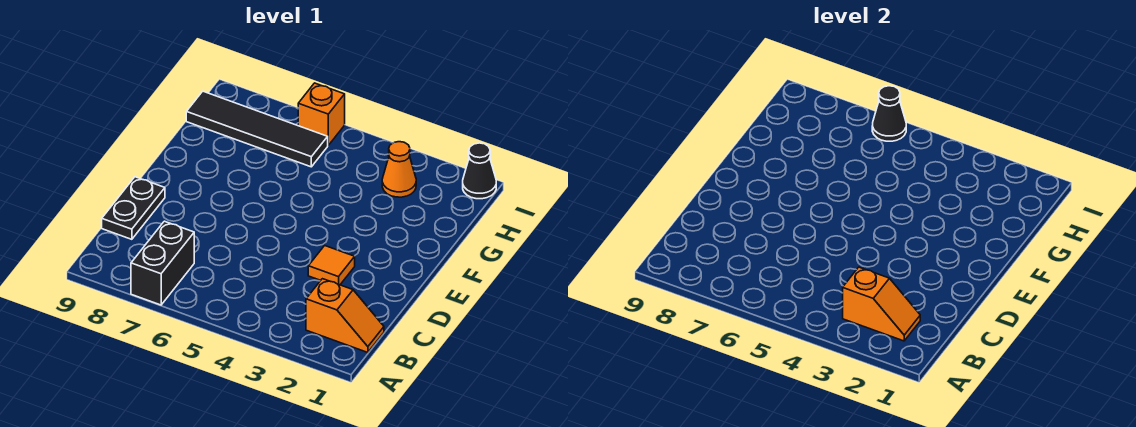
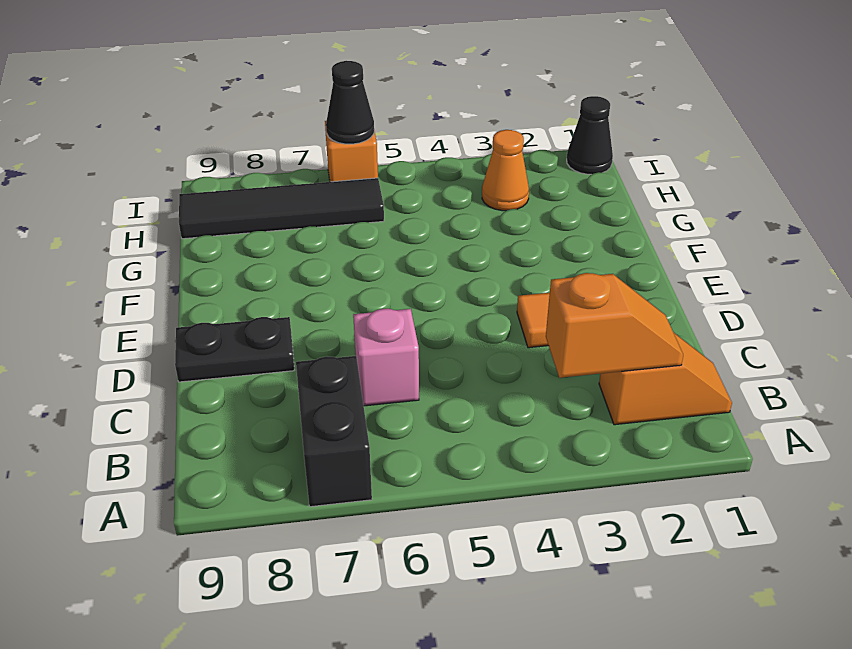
none -> pink 1x1 brick [353,309,419,406]
black 1x2 plate [102,177,165,239] -> black 1x2 plate turned to [175,317,294,382]

